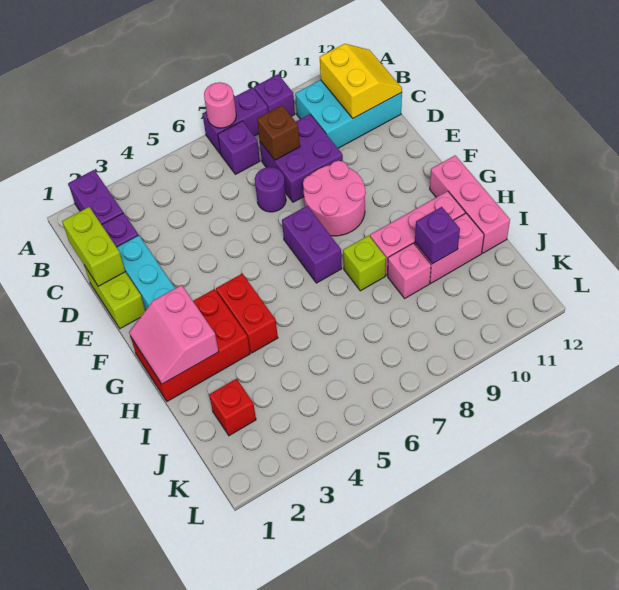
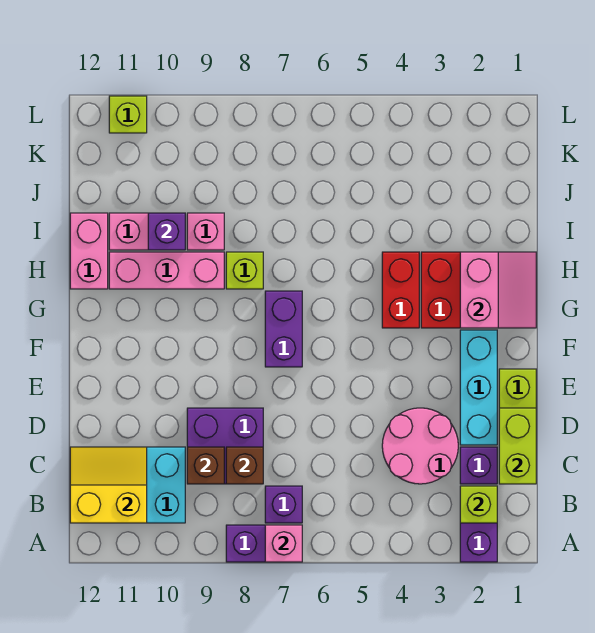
pink 1x1 round brick [204,82,236,128] -> pink 1x1 brick [265,525,302,562]
purple 1x1 brick [254,74,295,116] -> none
none -> lime 1x1 brick [460,486,497,523]
yellow 2x2 slope [320,44,402,118] -> yellow 2x2 slope turned to [70,447,147,523]
none -> brown 1x1 brick [187,447,224,484]
purple 1x1 round brick [255,167,286,212] -> none
pink 2x2 round brick [303,161,366,236] -> pink 2x2 round brick moved to [382,408,458,484]
pink 1x3 brick [430,155,510,253] -> pink 1x2 brick [70,213,108,289]
red 1x1 brick [209,379,256,436] -> none
none -> lime 1x1 brick [109,96,147,133]

